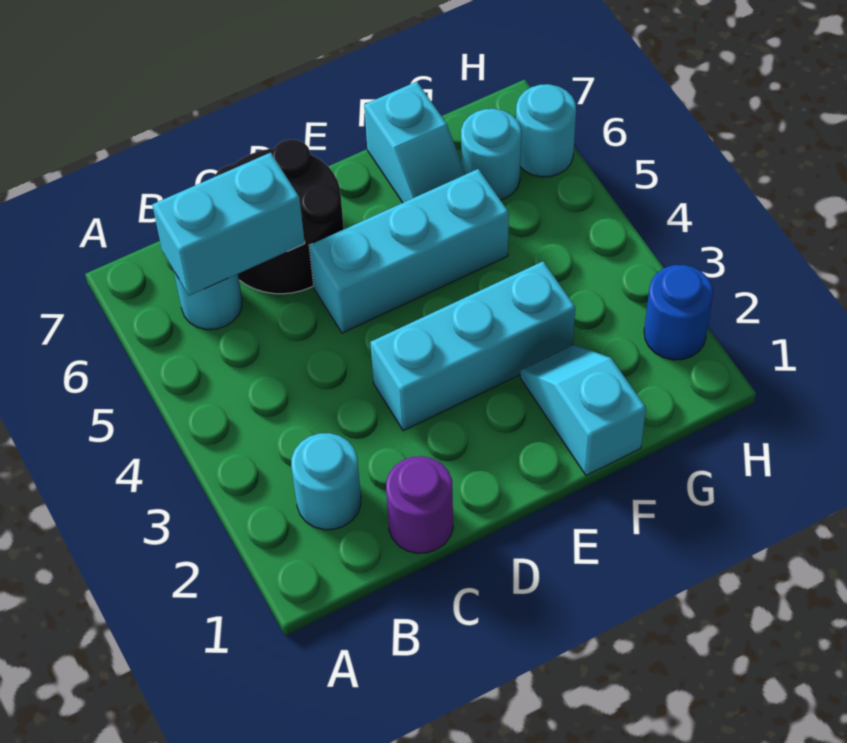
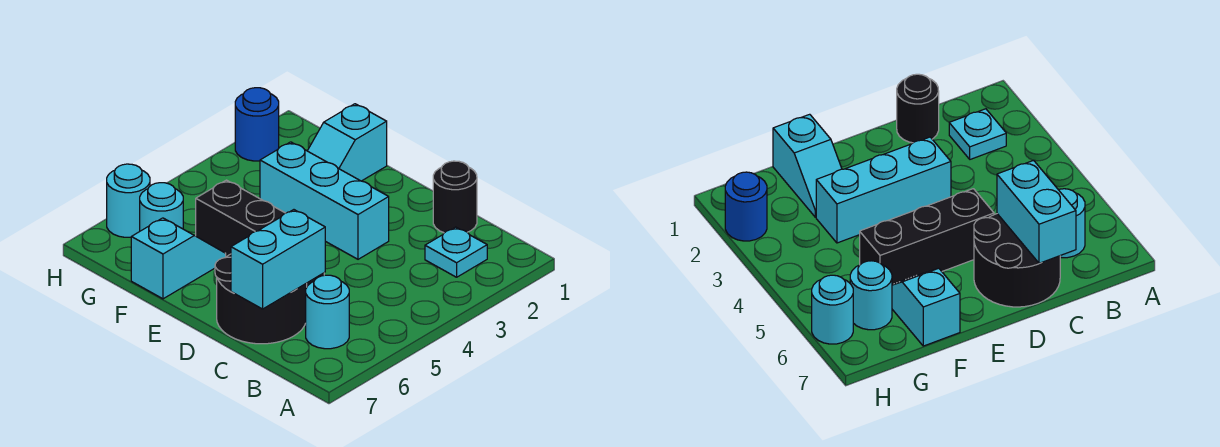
cyan 1x1 round brick [291,433,361,530] -> cyan 1x1 plate [425,227,487,277]
cyan 1x2 brick [152,153,305,296] -> cyan 1x2 brick turned to [231,210,325,309]
purple 1x1 round brick [386,456,453,553] -> black 1x1 round brick [433,161,477,233]
cyan 1x3 brick [309,169,509,333] -> black 1x3 brick [196,180,324,286]

